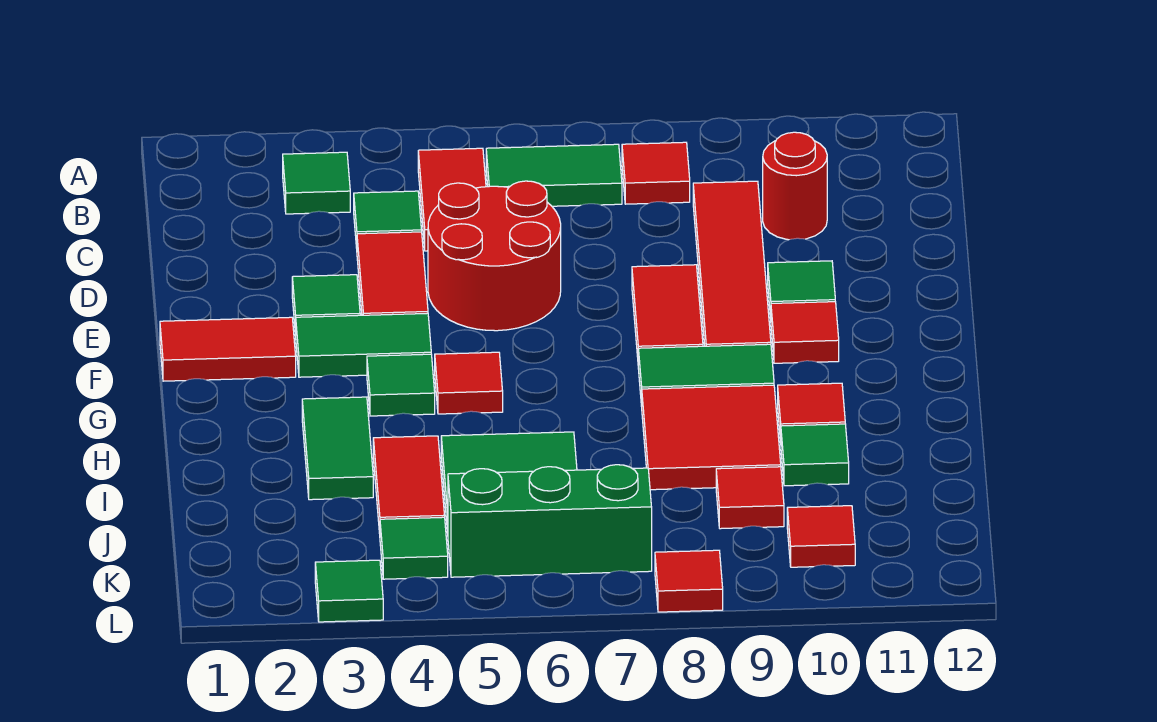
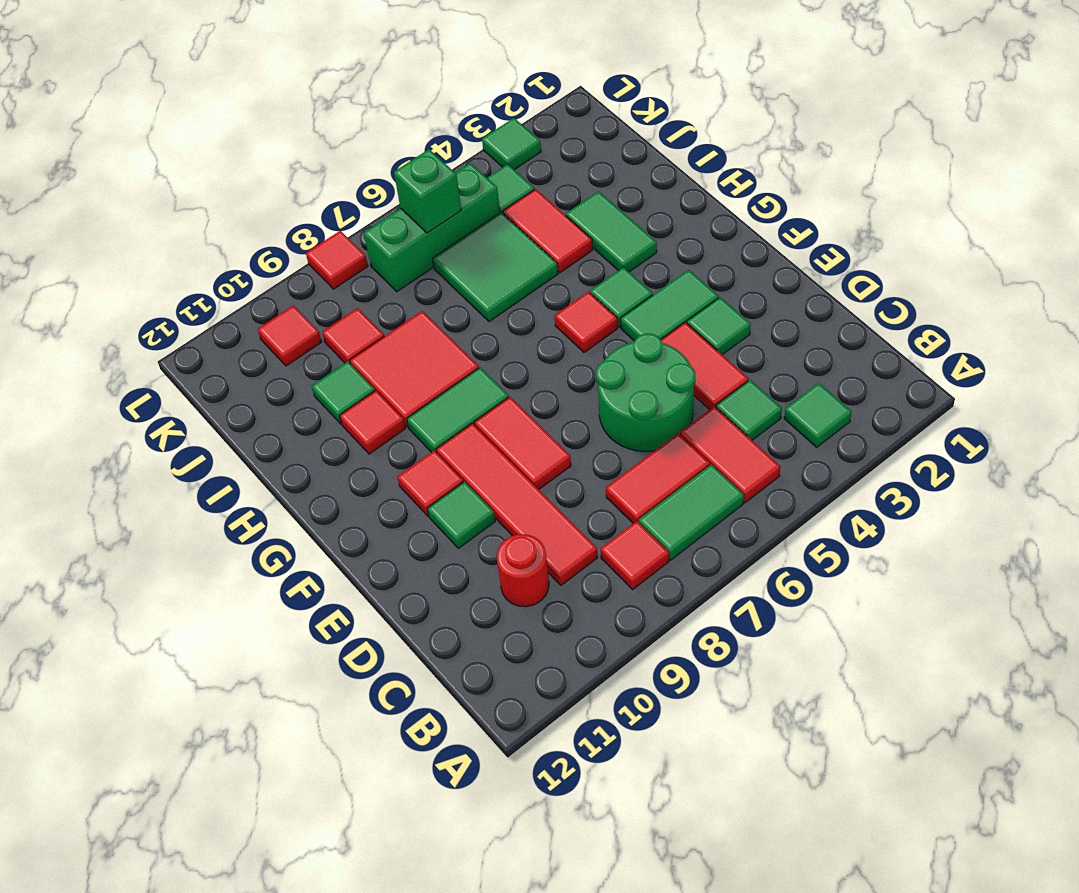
red 2x2 round brick [428,181,561,331] -> green 2x2 round brick [596,333,695,451]
red 1x2 tile [160,317,296,381] -> red 1x2 tile moved to [606,433,710,523]
none -> green 1x1 brick [394,149,461,233]

